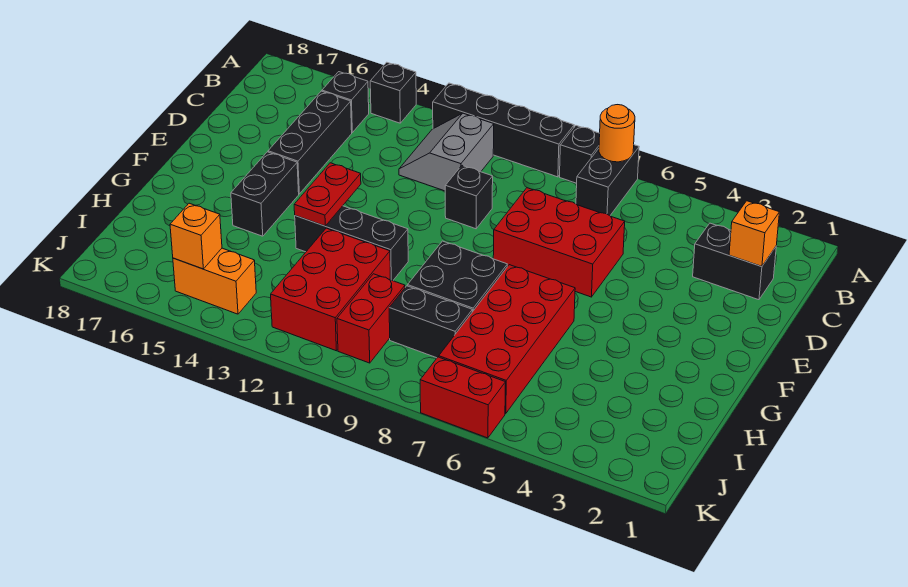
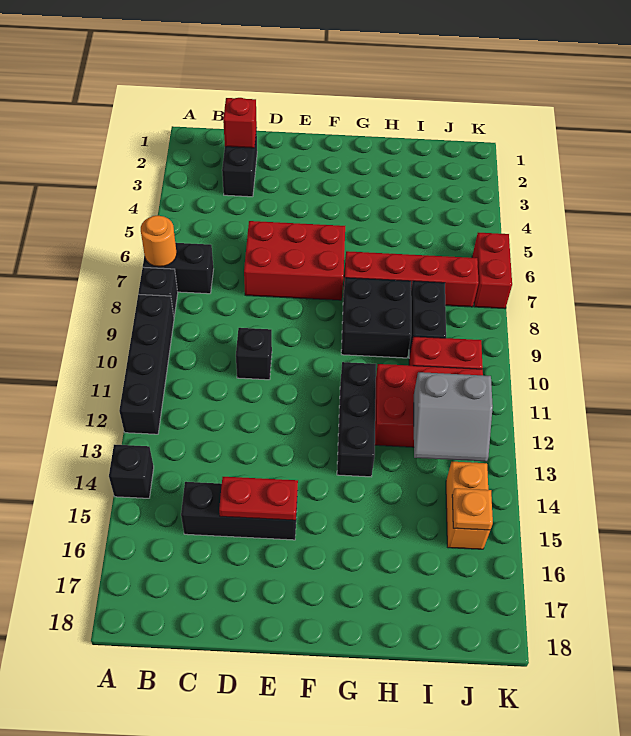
grey 2x2 slope [399,113,494,191] -> grey 2x2 slope moved to [414,372,493,461]
black 1x1 brick [322,72,369,132] -> none
orange 1x1 brick [729,201,779,267] -> red 1x1 brick [223,98,257,148]
red 2x3 brick [493,188,625,297] -> red 2x3 brick turned to [244,221,345,300]
red 1x2 plate [294,163,361,226] -> red 1x2 plate moved to [219,477,298,520]
black 1x2 brick [231,152,299,236] -> none
red 2x4 brick [439,265,575,414] -> red 1x4 brick [343,251,479,307]
orange 1x1 brick [170,203,222,269] -> orange 1x1 plate [452,488,493,530]

